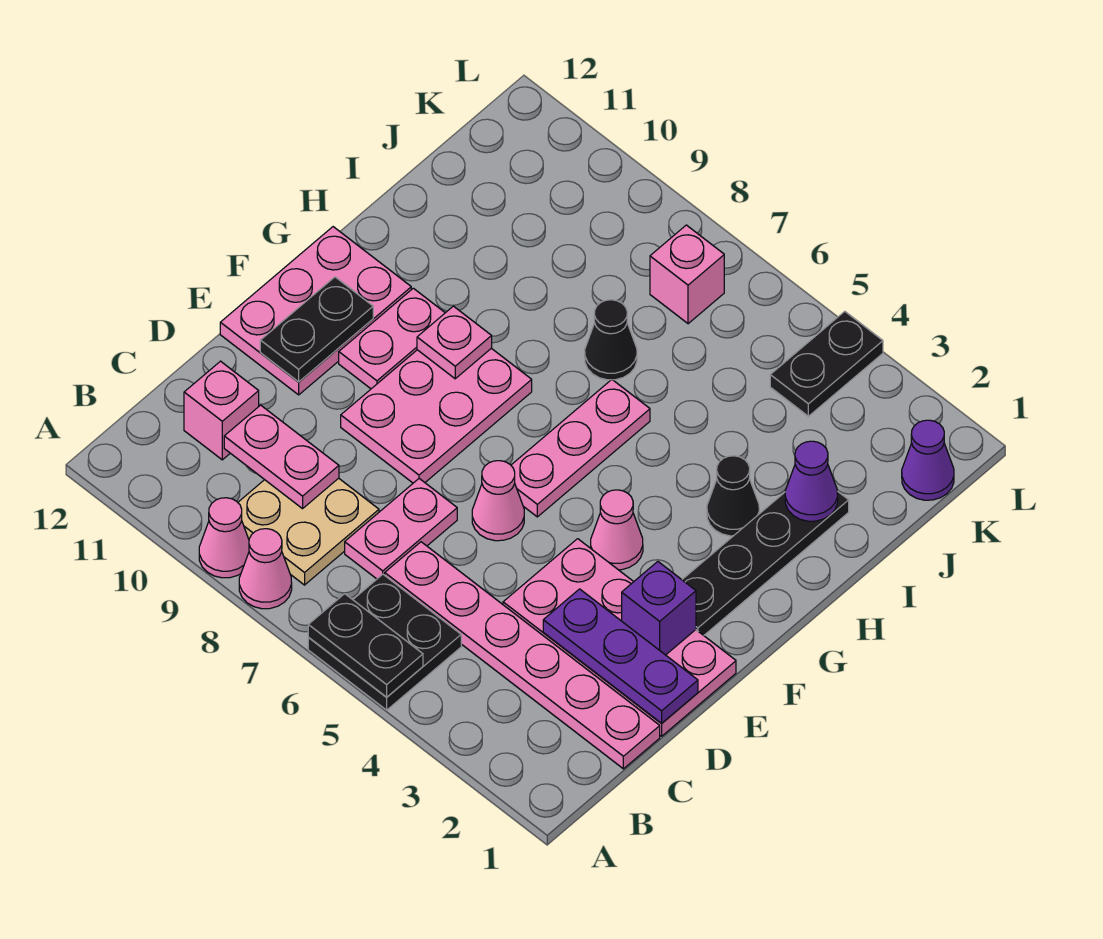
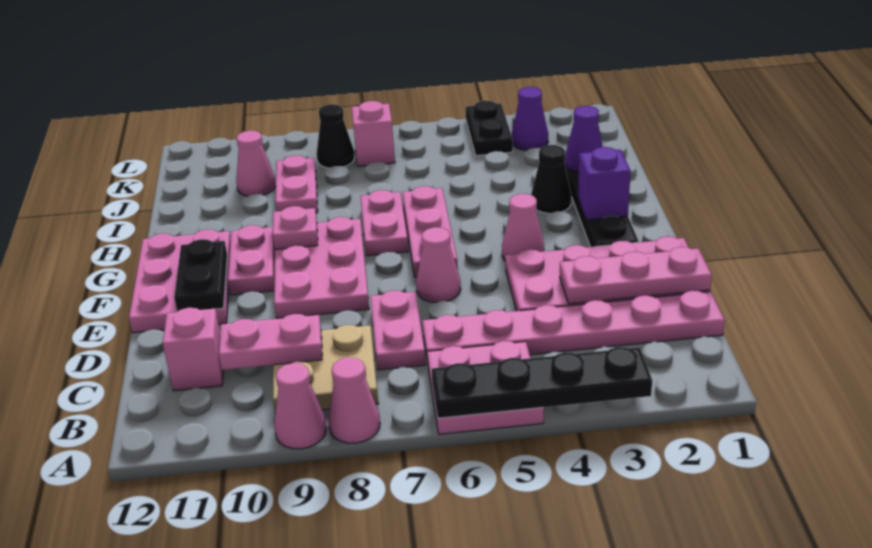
black 2x2 plate [308,574,461,710] -> pink 2x2 plate [427,341,544,434]
black 1x2 plate [308,594,423,697] -> black 1x4 plate [432,347,652,418]
purple 1x3 plate [543,589,698,723] -> pink 1x3 plate [560,247,712,304]
purple 1x1 brick [622,562,696,655] -> purple 1x1 brick moved to [578,147,631,220]
none -> pink 1x2 plate [360,190,408,256]
black 1x1 cone [585,300,637,380] -> black 1x1 cone moved to [317,104,355,168]
none -> pink 1x2 plate [276,156,318,213]
none -> pink 1x1 cone [236,131,276,196]
purple 1x1 cone [902,420,954,500] -> purple 1x1 cone moved to [512,87,548,150]

